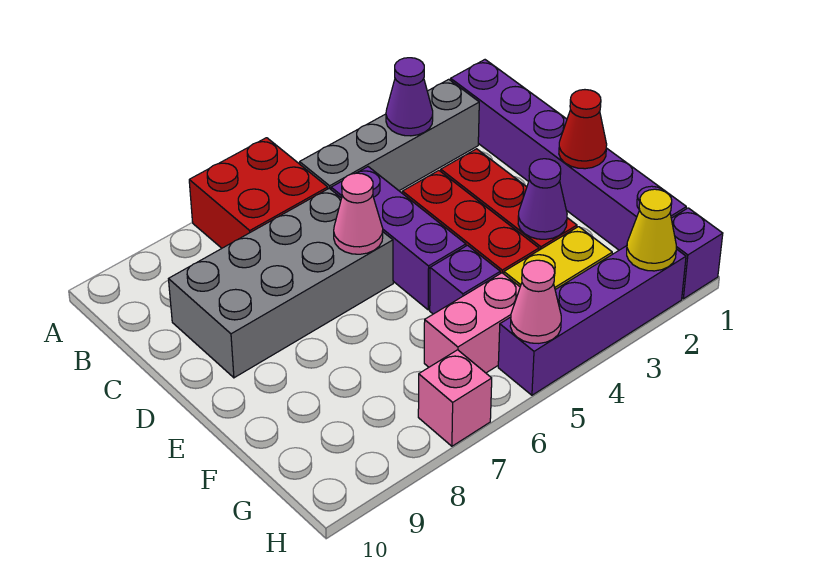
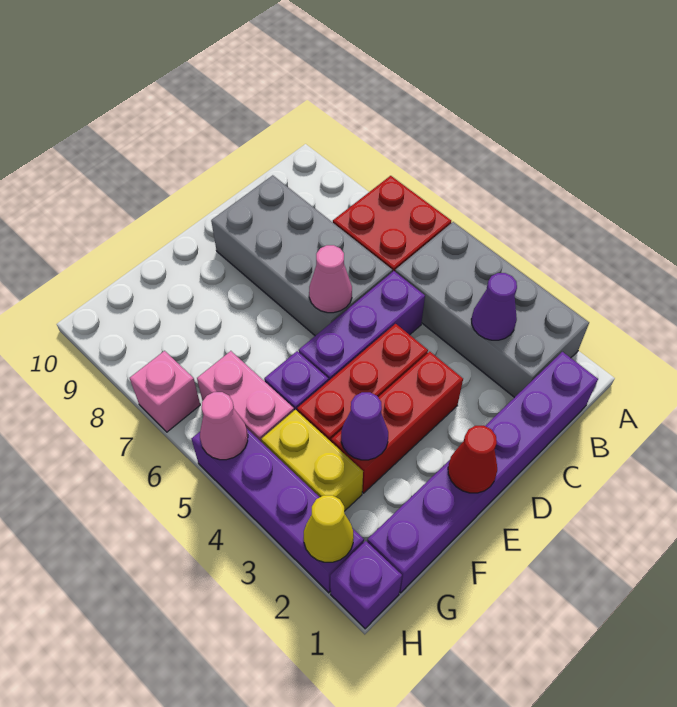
grey 1x4 brick [299,79,479,191] -> grey 2x4 brick [395,222,589,398]

